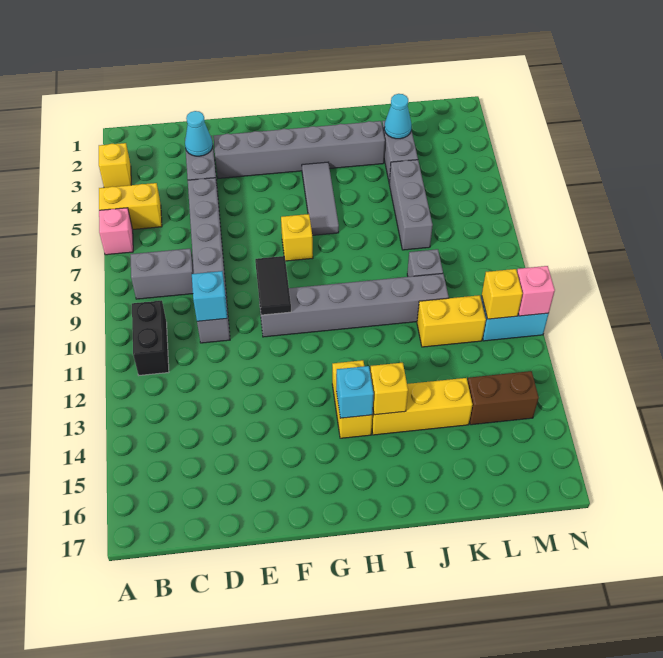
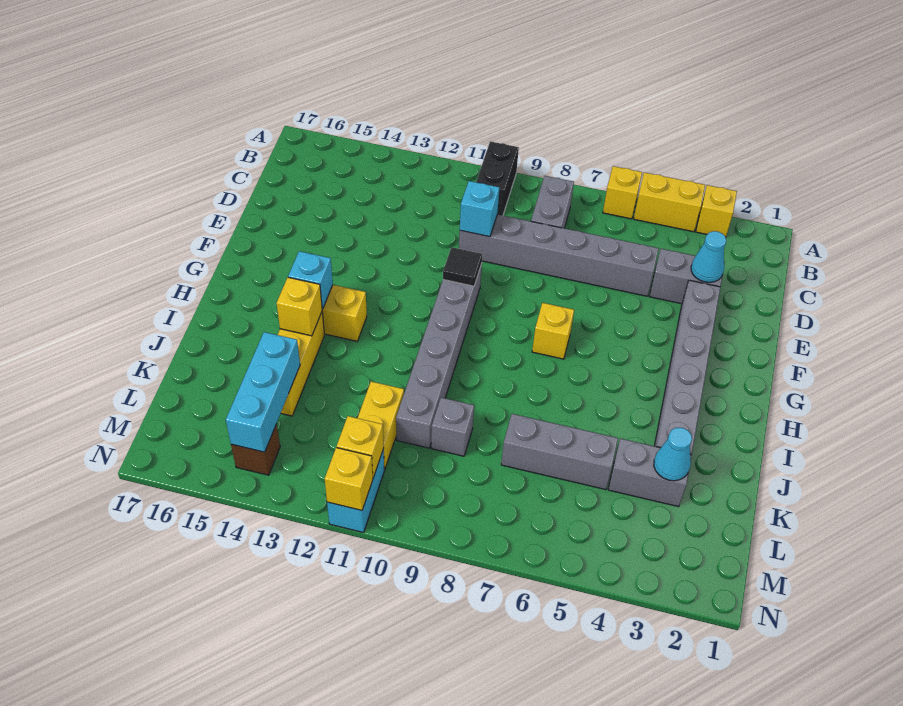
yellow 1x2 brick [99,183,162,229] -> yellow 1x2 brick turned to [634,172,705,232]
pink 1x1 brick [99,208,133,255] -> yellow 1x1 brick [603,166,642,219]
black 1x2 brick [132,300,169,375] -> black 1x2 brick turned to [476,141,519,215]
black 1x2 tile [255,256,291,315] -> black 1x1 tile [443,247,482,286]
grey 1x3 tile [302,162,339,235] -> none
none -> cyan 1x3 brick [226,332,300,452]
brown 1x2 brick [467,371,539,425] -> brown 1x1 brick [231,424,280,475]
pink 1x1 brick [517,266,555,316] -> yellow 1x1 brick [325,448,373,510]

